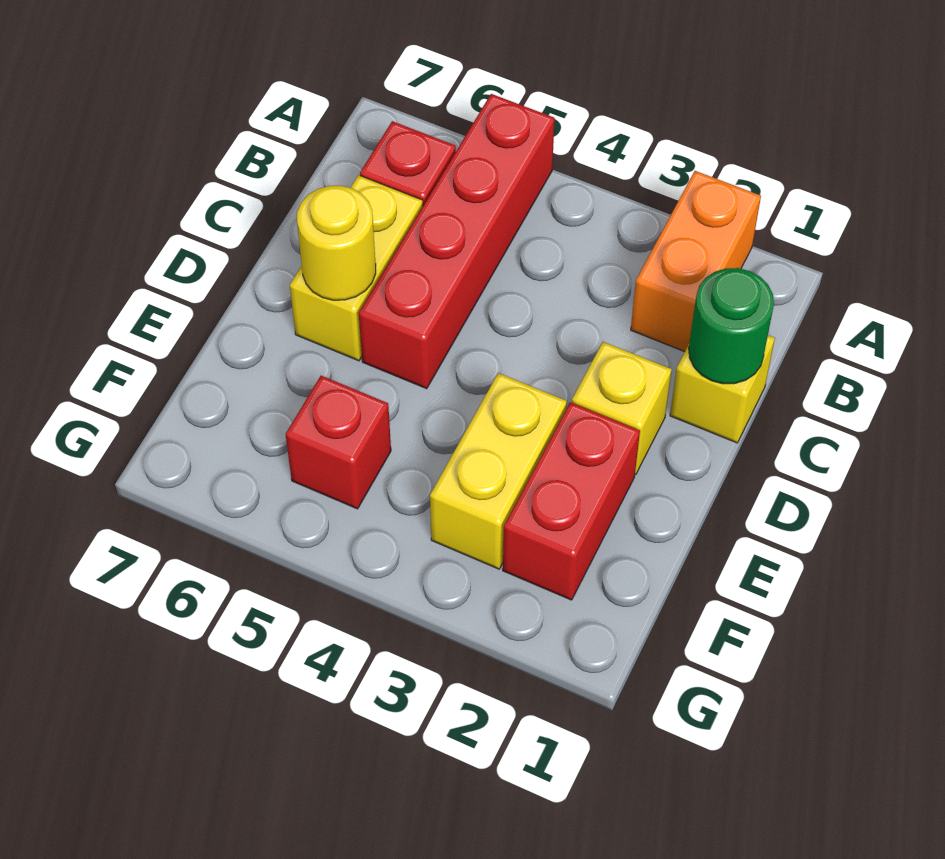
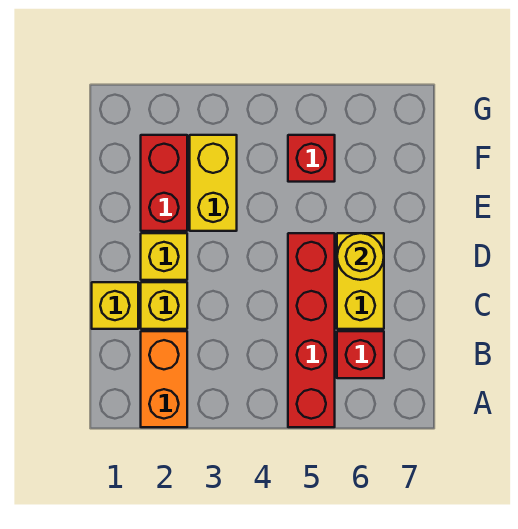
green 1x1 round brick [689,268,774,384] -> none
none -> yellow 1x1 brick [141,282,187,329]

